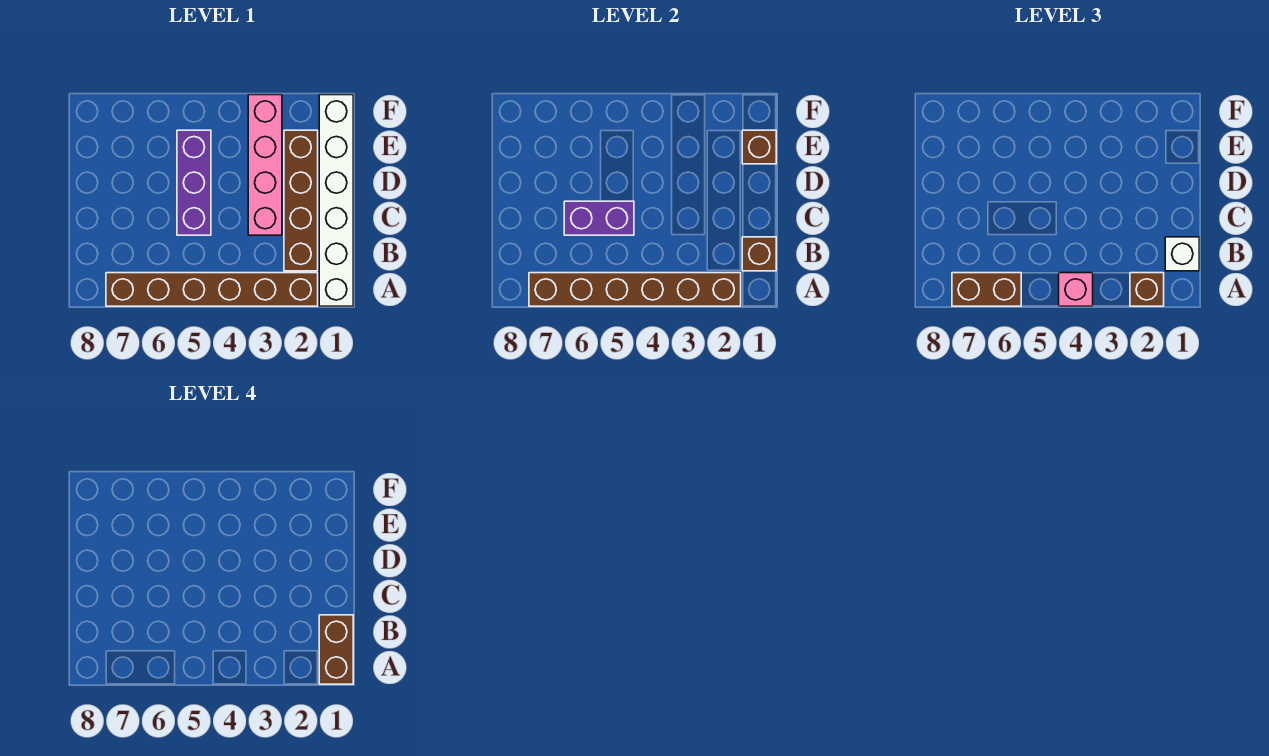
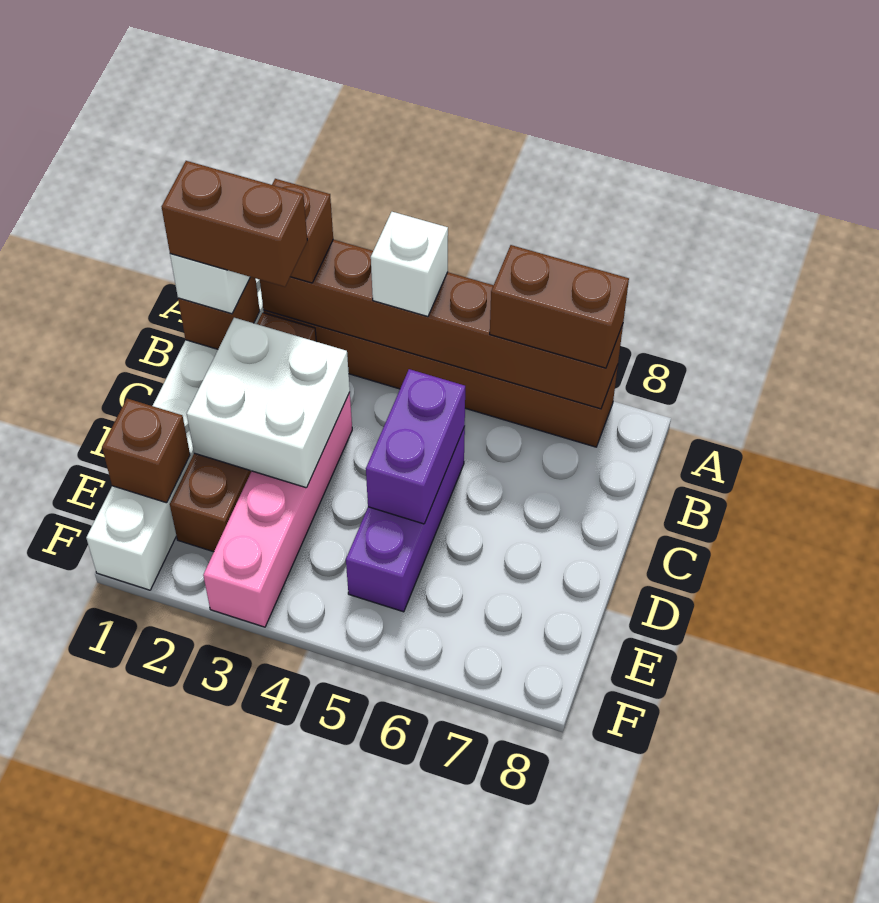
brown 1x2 brick [319,615,353,684] -> brown 1x2 brick turned to [162,161,307,287]
pink 1x1 brick [1059,273,1093,306] -> white 1x1 brick [371,212,448,317]
none -> white 2x2 brick [187,318,350,488]
purple 1x2 brick [564,201,634,235] -> purple 1x2 brick turned to [366,369,465,524]

